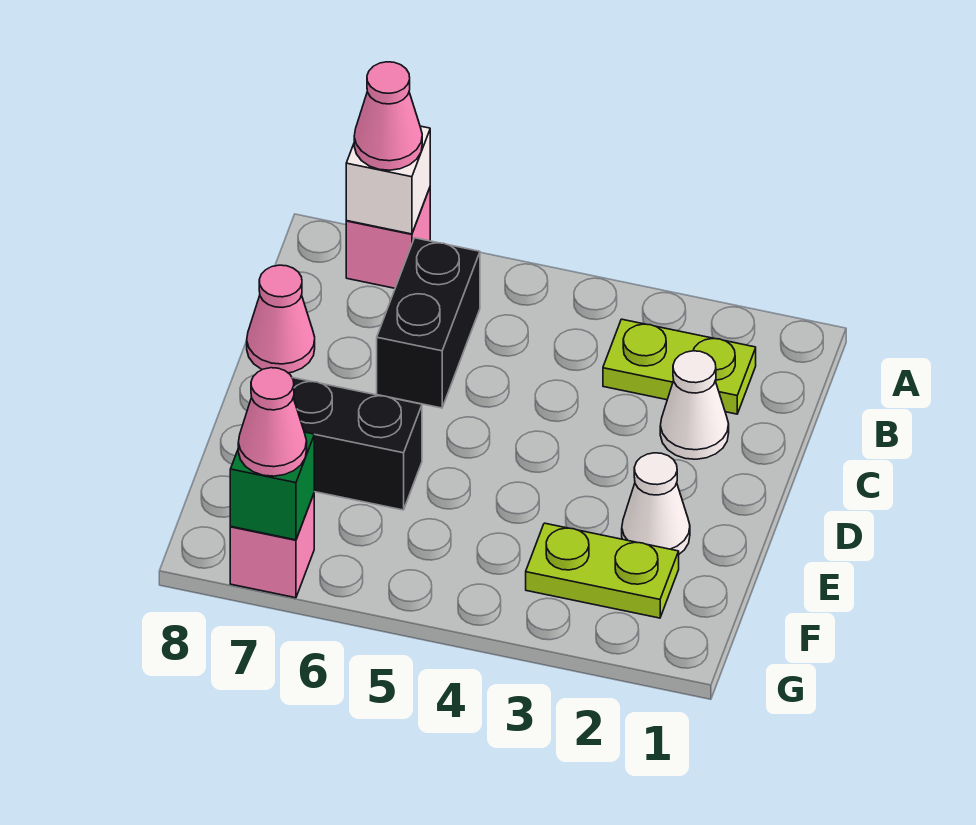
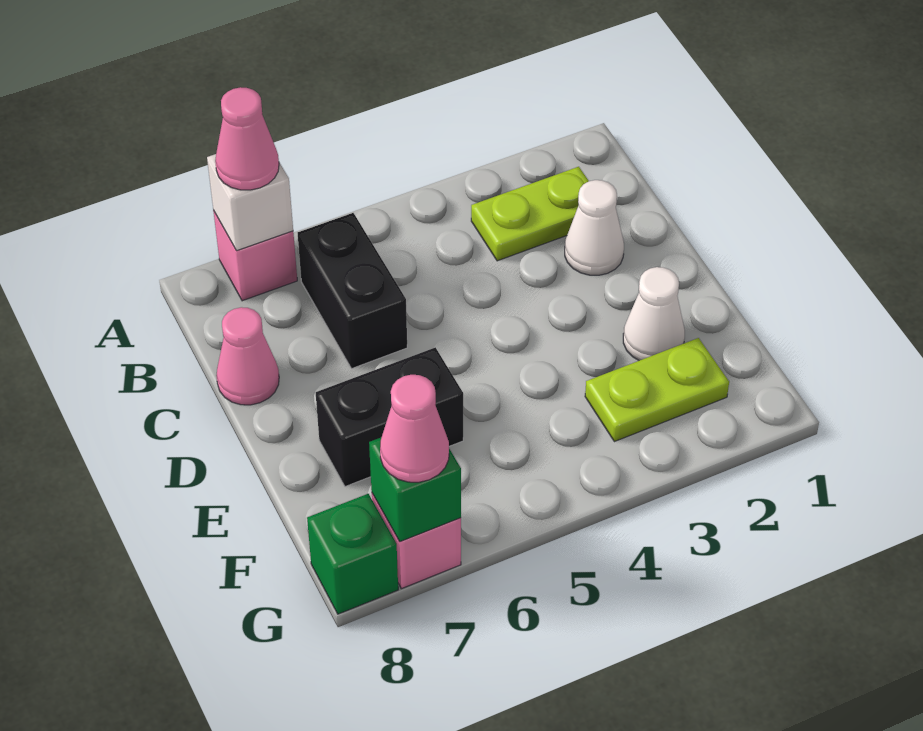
none -> green 1x1 brick [307,494,398,614]

